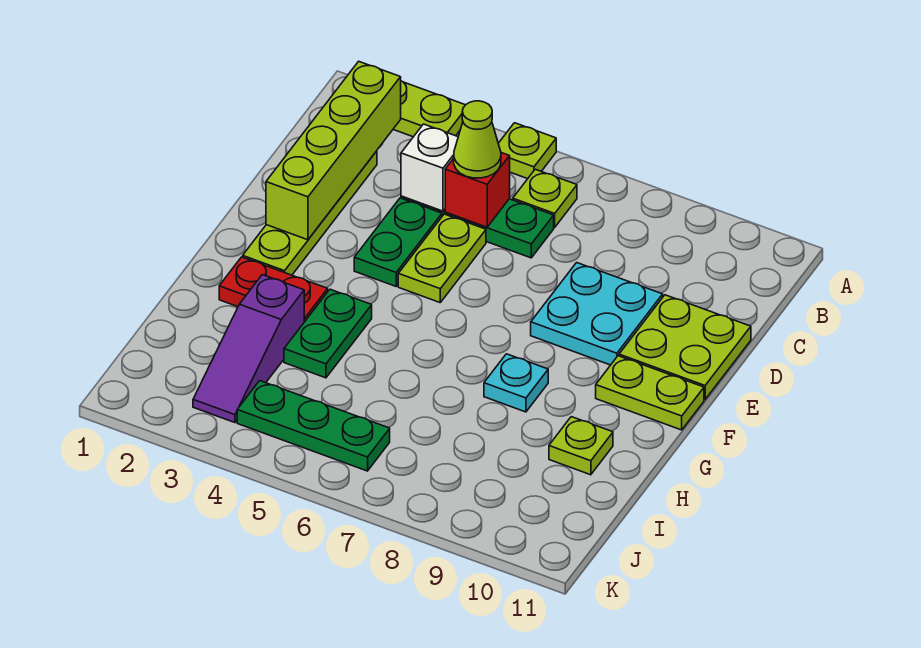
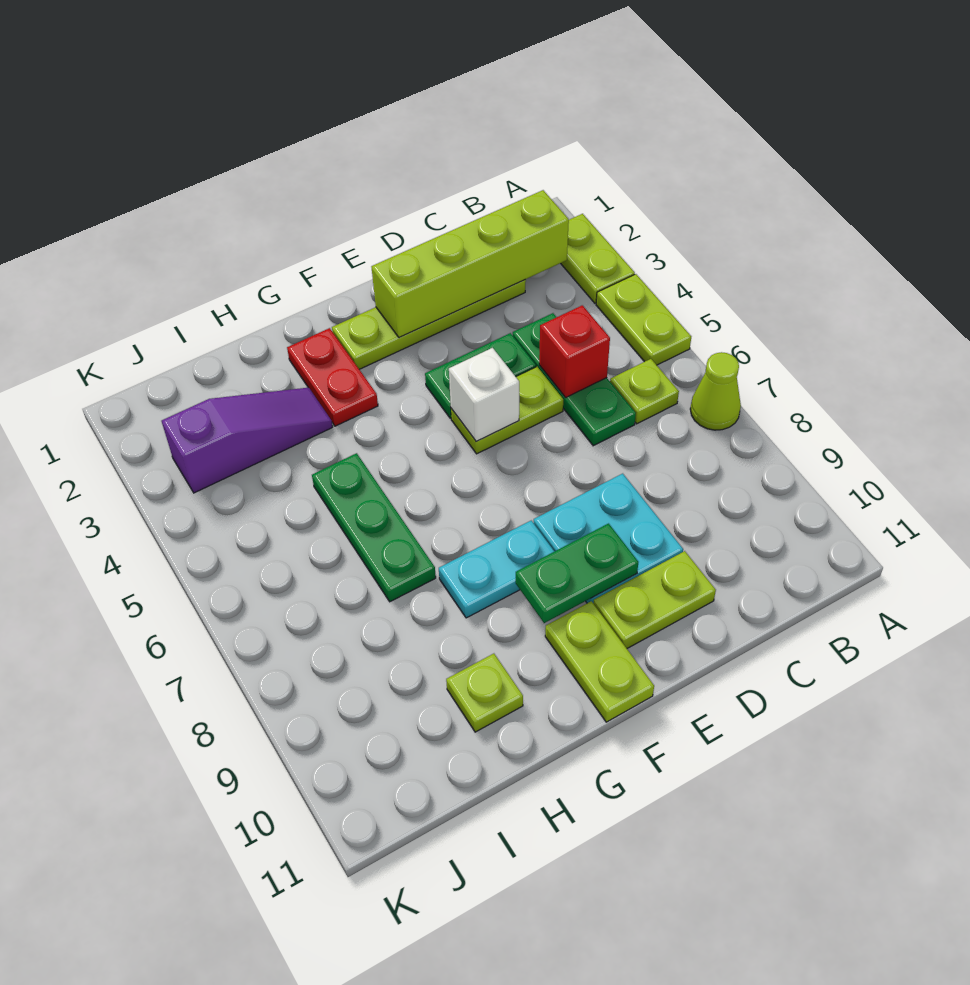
lime 1x1 plate [498,123,556,179] -> lime 1x2 plate [596,274,691,365]
white 1x1 brick [401,124,458,211] -> white 1x1 brick moved to [449,348,519,441]
lime 1x1 cone [454,101,501,178] -> lime 1x1 cone moved to [690,352,741,430]
lime 2x2 plate [619,295,751,399] -> lime 1x2 plate [593,551,716,648]
green 1x2 plate [284,289,372,378] -> green 1x2 plate moved to [516,524,638,623]
cyan 1x1 plate [484,354,548,412] -> cyan 1x2 plate [439,521,554,618]
purple 1x3 slope [193,275,304,423] -> purple 1x3 slope turned to [162,388,333,493]
green 1x3 plate [237,381,390,471] -> green 1x3 plate moved to [312,453,436,602]

